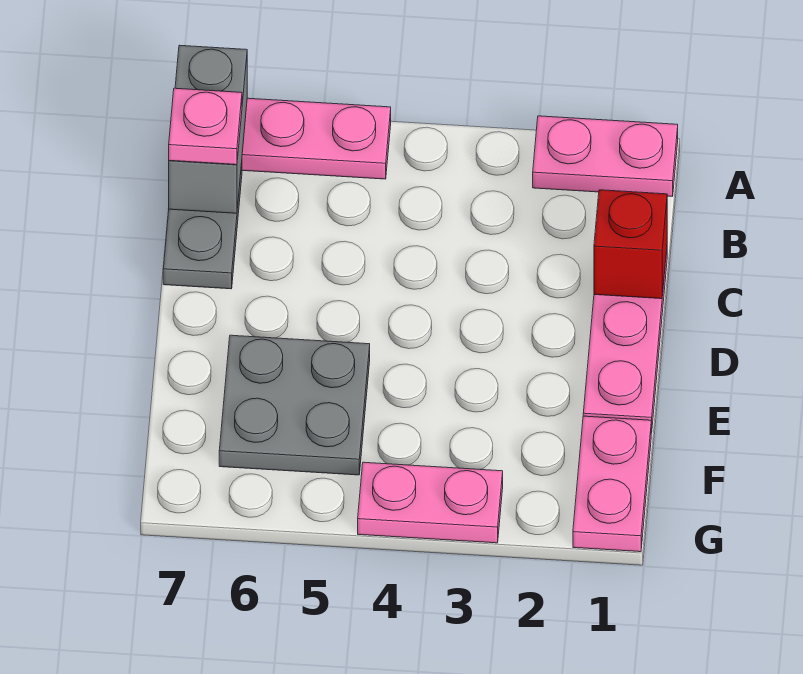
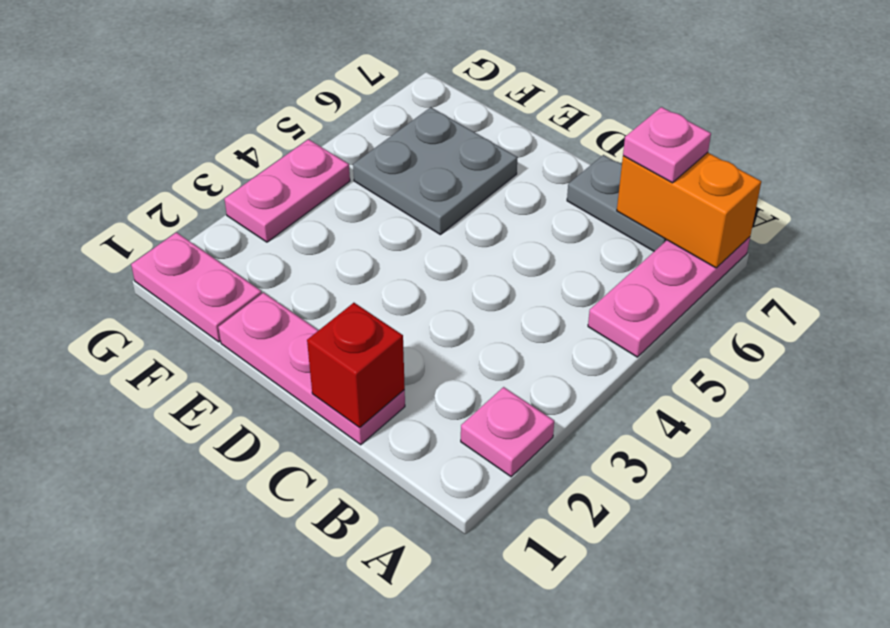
pink 1x2 plate [533,116,678,196] -> pink 1x1 plate [461,387,554,477]
grey 1x2 brick [169,45,247,213] -> orange 1x2 brick [617,152,761,268]

